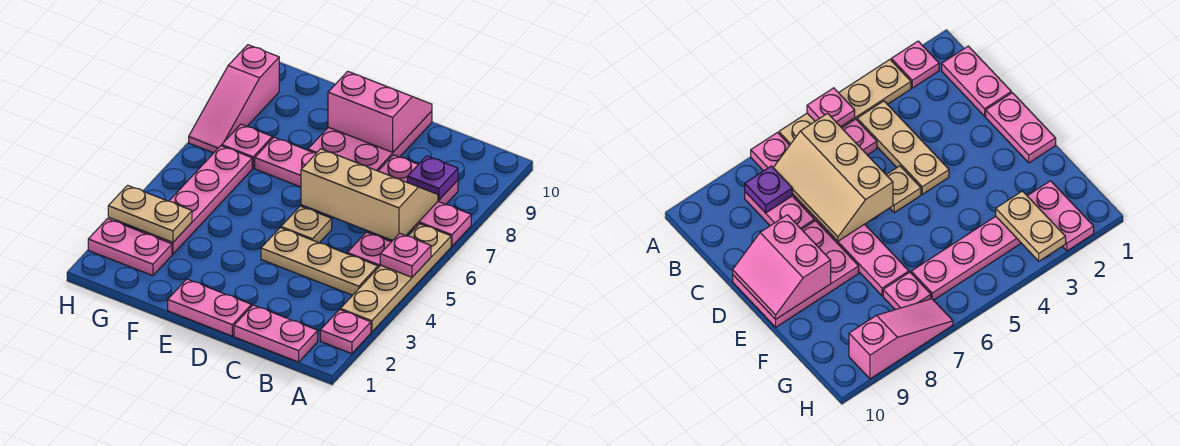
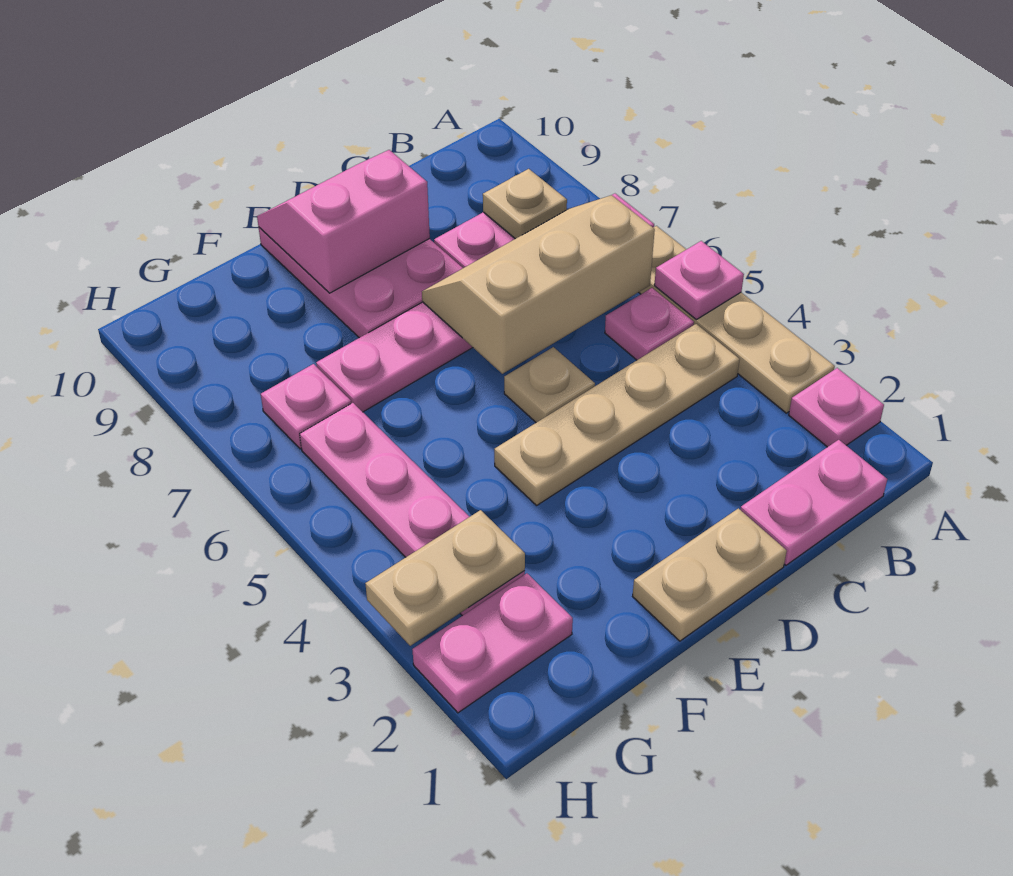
tan 1x3 plate [261,228,378,295] -> tan 1x4 plate [494,324,740,505]
purple 1x1 plate [407,156,458,200] -> tan 1x1 plate [483,169,567,239]
pink 1x2 plate [168,279,251,336] -> tan 1x2 plate [633,508,787,641]
pink 1x3 slope [189,45,279,153] -> none

